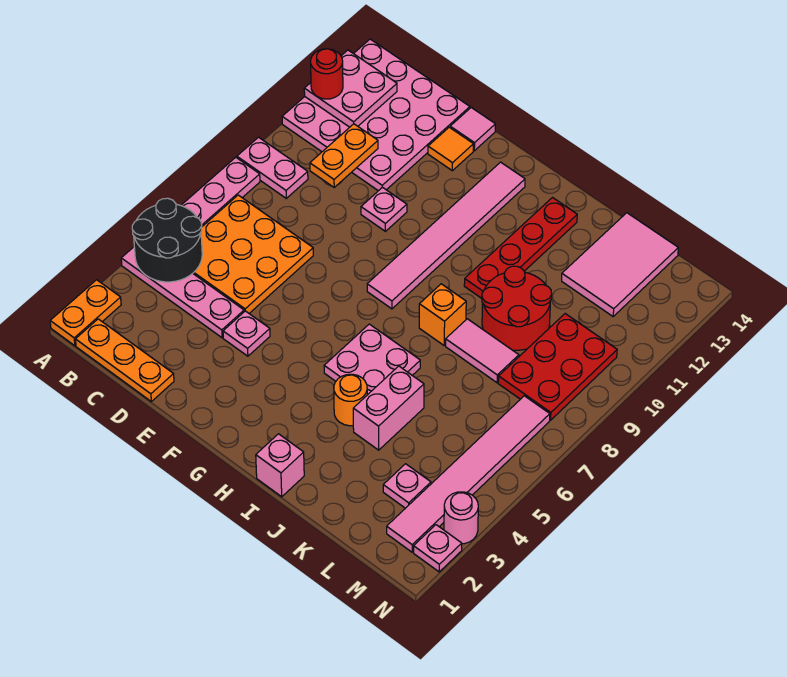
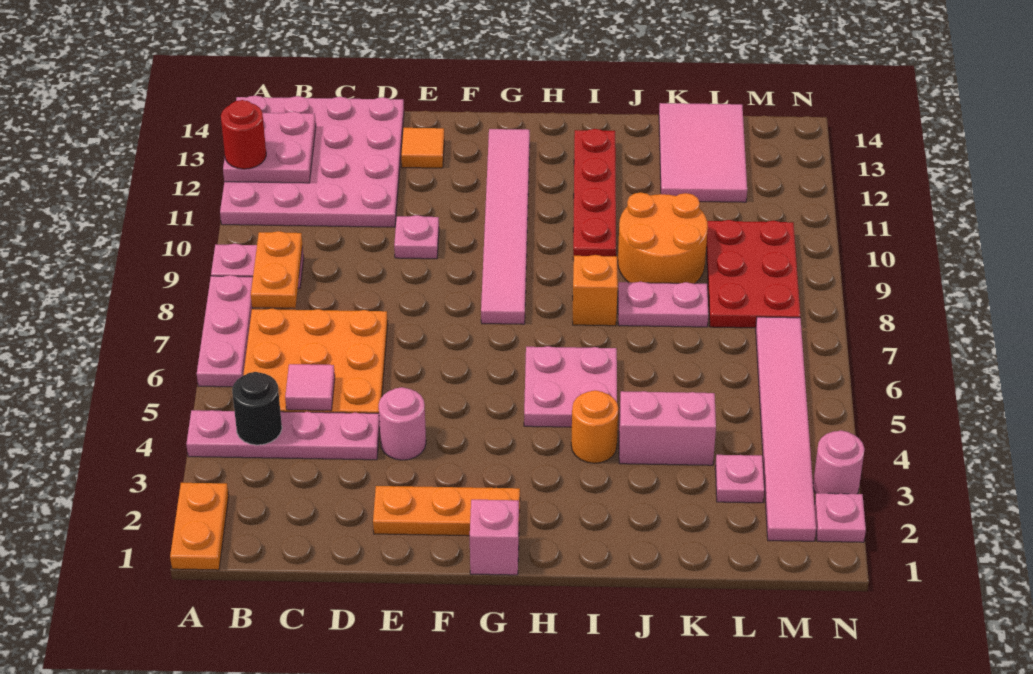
black 2x2 round brick [132,198,202,282] -> black 1x1 round brick [232,372,282,445]
orange 1x3 plate [76,319,174,401] -> orange 1x3 plate moved to [373,486,520,536]
orange 1x2 plate [310,124,378,187] -> orange 1x2 plate moved to [251,231,302,308]
pink 1x1 plate [223,311,270,356] -> pink 1x1 round brick [379,387,426,460]
pink 1x1 tile [450,108,495,151] -> pink 1x1 tile moved to [285,364,335,411]
pink 1x1 brick [256,434,304,497] -> pink 1x1 brick moved to [470,500,519,575]
pink 1x2 brick [353,366,424,450] -> pink 1x2 brick turned to [619,391,716,465]
pink 1x2 tile [446,319,519,383] -> pink 1x2 plate [618,282,708,327]
red 2x2 round brick [482,266,552,350] -> orange 2x2 round brick [618,192,708,284]

